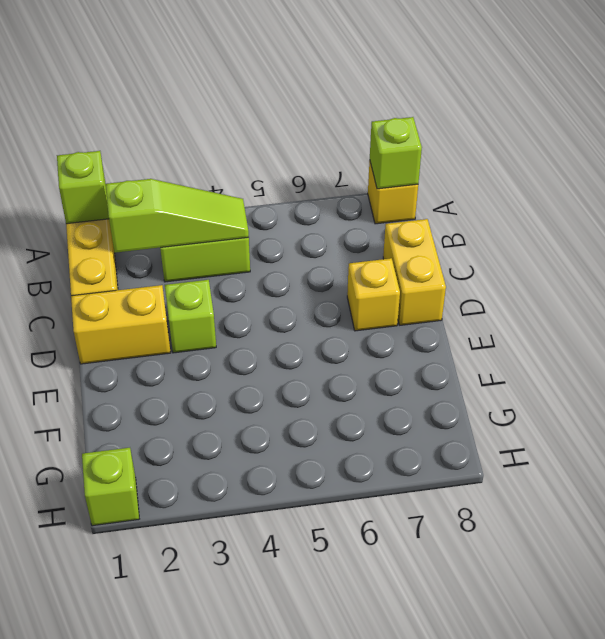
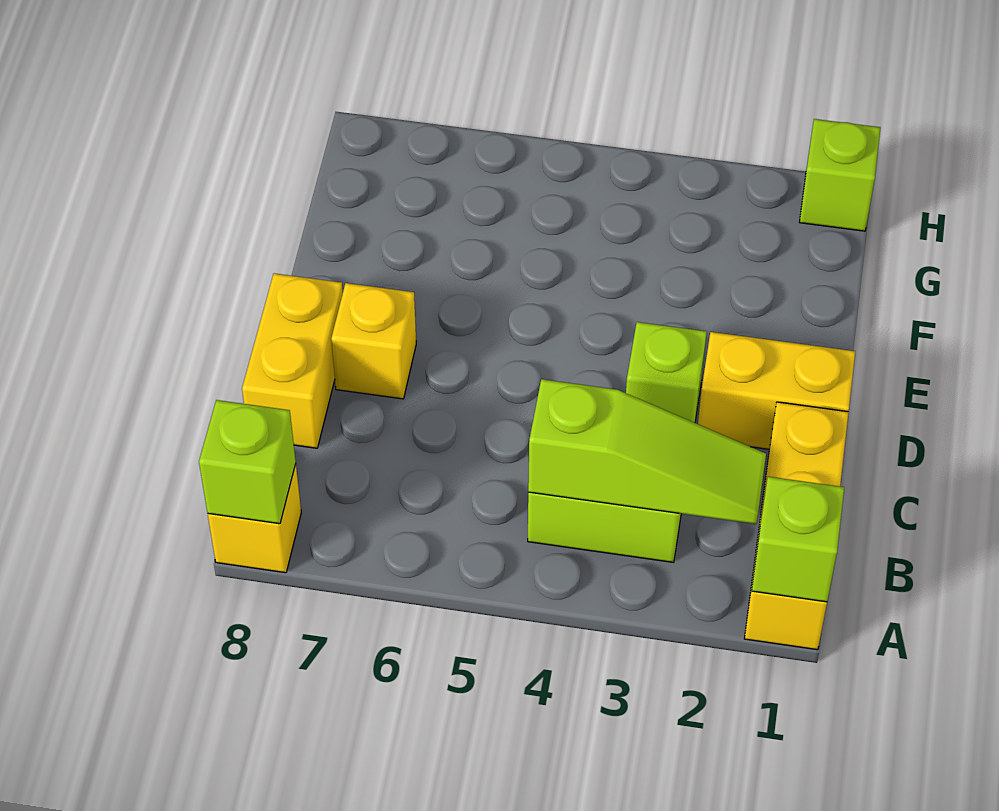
lime 1x3 slope [106,179,249,253] -> lime 1x3 slope turned to [528,379,766,524]

